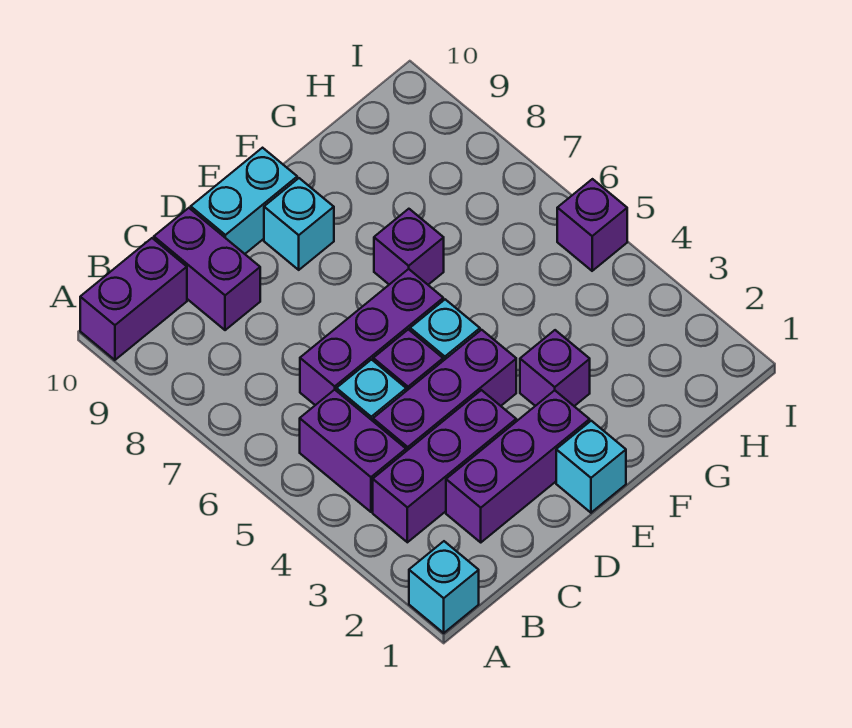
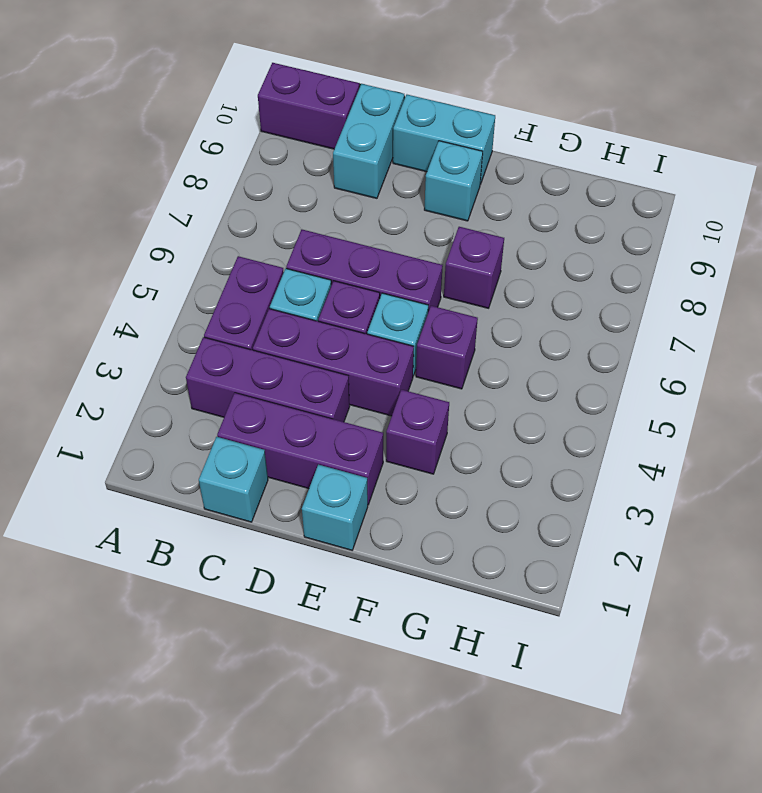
cyan 1x1 brick [409,541,479,633] -> cyan 1x1 brick moved to [199,437,268,522]
purple 1x2 brick [154,208,260,330] -> cyan 1x2 brick [333,84,404,198]
purple 1x1 brick [557,179,627,271] -> purple 1x1 brick moved to [416,306,478,389]

